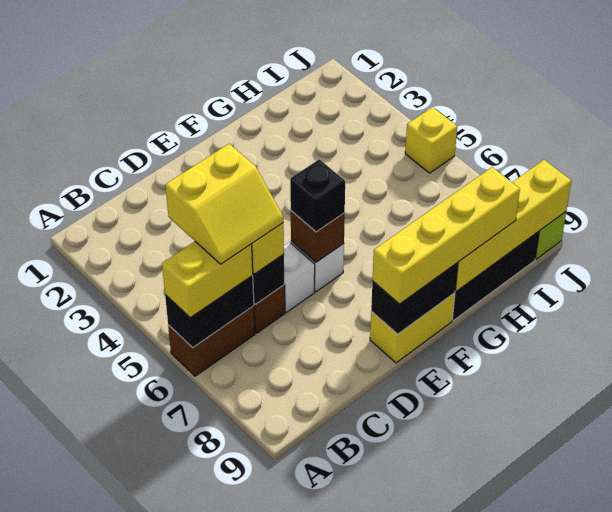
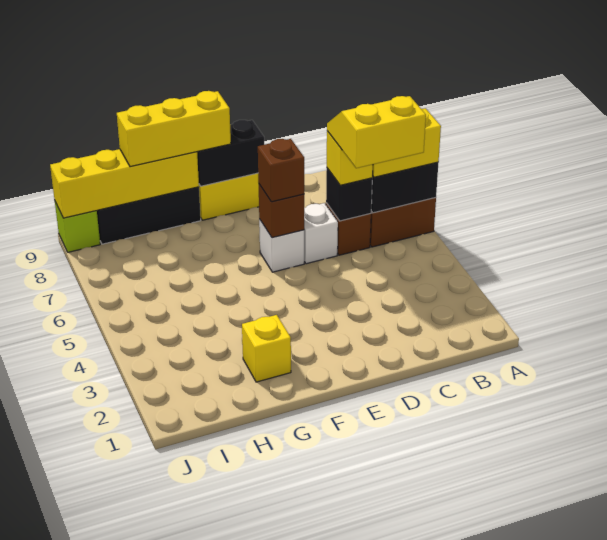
black 1x1 brick [290,159,345,232] -> brown 1x1 brick [258,139,304,202]
yellow 1x4 brick [373,167,520,304] -> yellow 1x3 brick [117,91,231,167]
yellow 1x1 brick [405,107,457,173] -> yellow 1x1 brick moved to [242,315,291,382]

